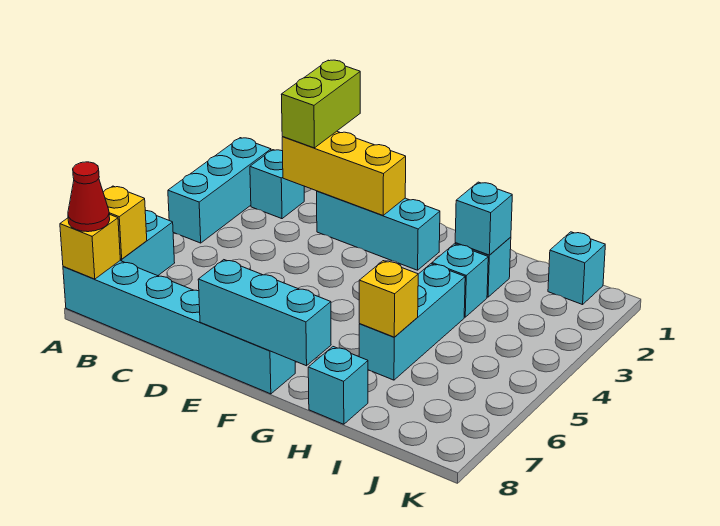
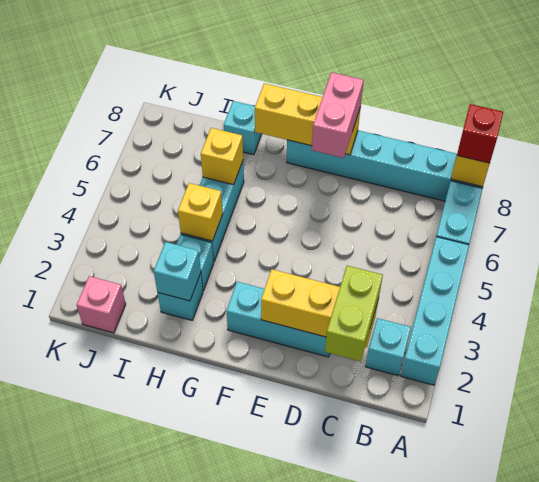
cyan 1x3 brick [168,138,271,243] -> cyan 1x4 brick [401,237,469,385]
yellow 1x1 brick [103,186,147,259] -> yellow 1x1 brick moved to [178,183,223,241]
red 1x1 cone [68,162,110,232] -> red 1x1 brick [457,104,503,163]
none -> pink 1x2 brick [312,72,364,158]
cyan 1x3 brick [198,260,331,366] -> yellow 1x3 brick [255,83,361,155]
cyan 1x1 brick [548,232,605,305] -> pink 1x1 brick [77,276,126,333]

